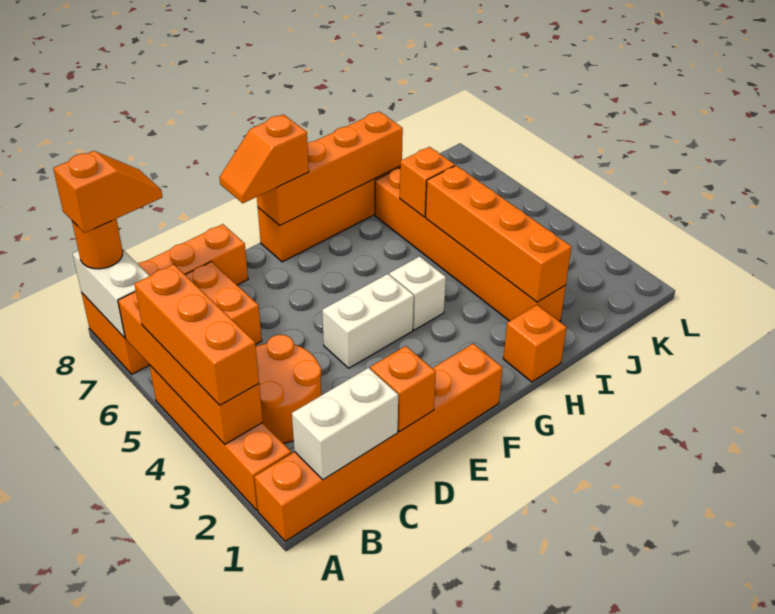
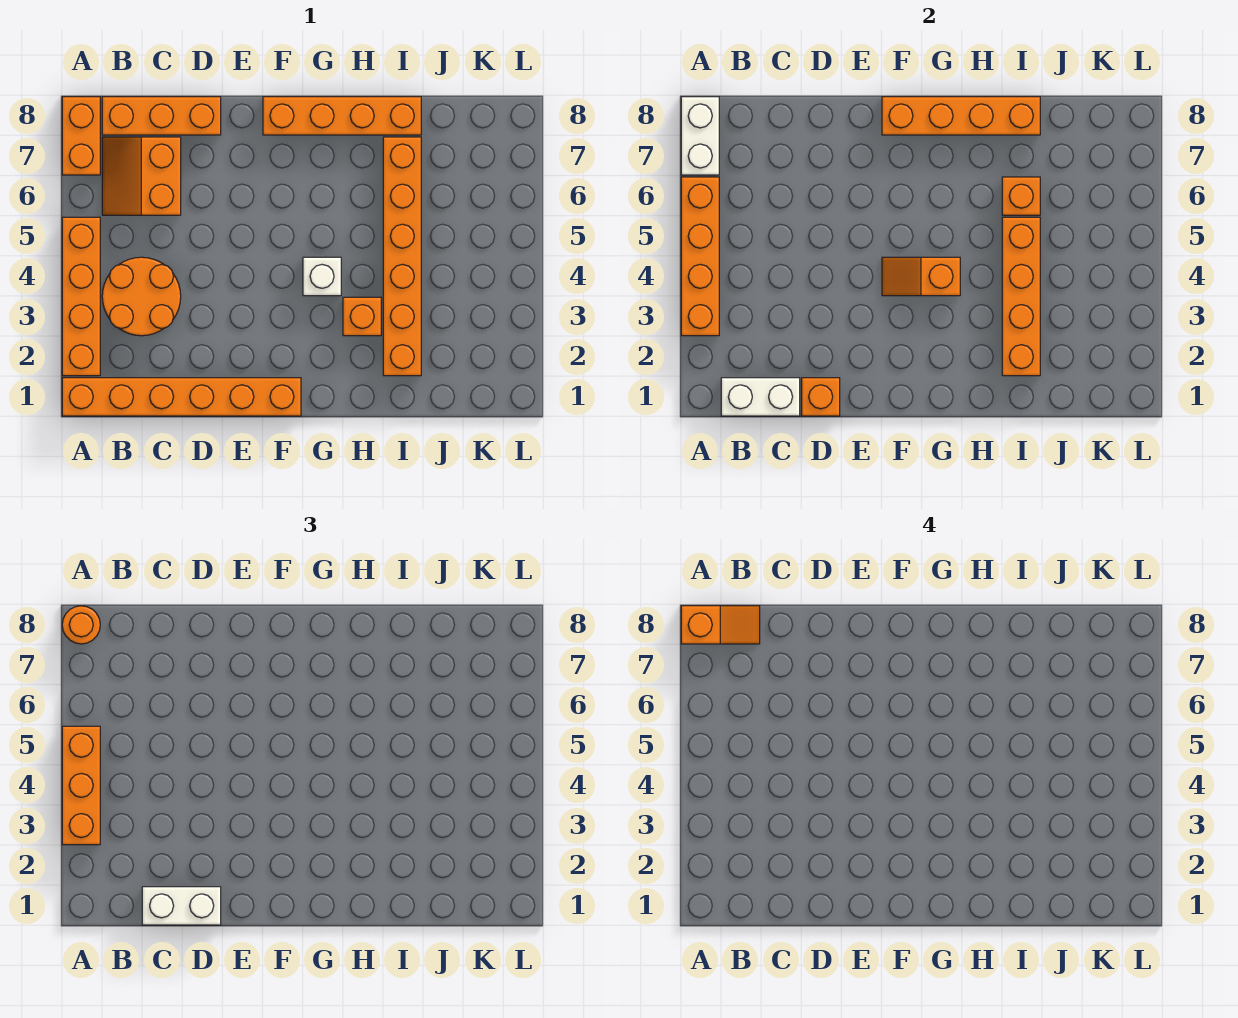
white 1x2 brick [322,274,414,368] -> white 1x2 brick moved to [142,887,221,925]
orange 1x2 slope [219,114,309,203] -> orange 1x2 slope moved to [882,257,960,296]
orange 1x1 brick [503,305,567,382] -> orange 1x1 brick moved to [343,297,381,336]

